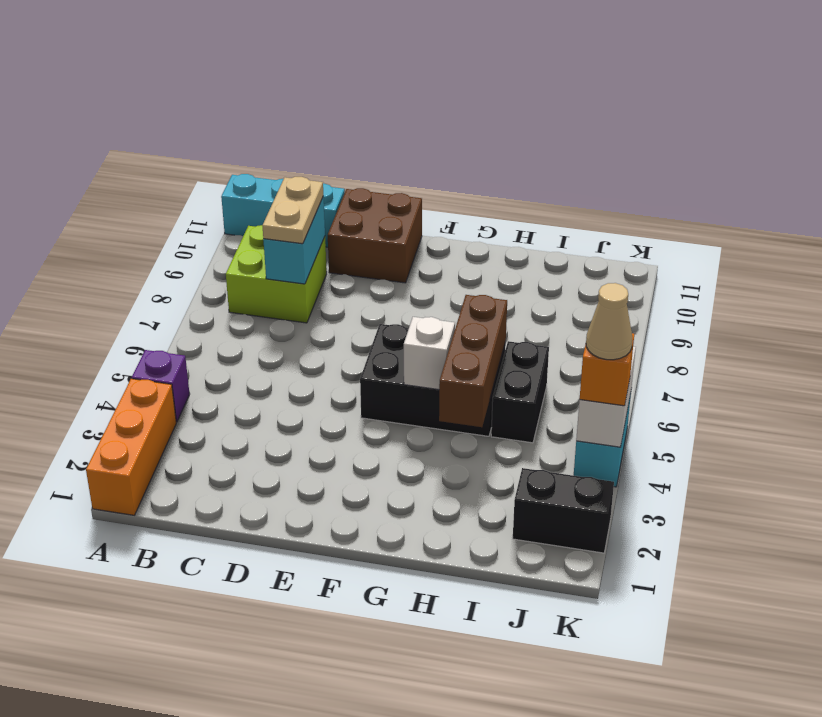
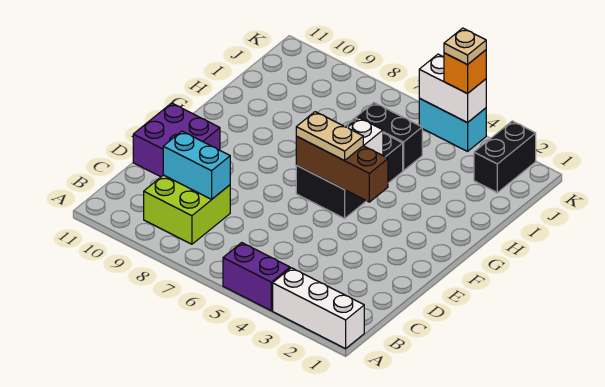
orange 1x3 brick [86,379,176,515] -> white 1x3 brick [273,268,364,349]
purple 1x1 brick [132,350,190,422] -> purple 1x2 brick [223,243,290,311]
cyan 1x3 brick [221,174,345,247] -> none
tan 1x2 plate [262,177,323,244] -> tan 1x2 plate moved to [296,112,363,161]
brown 2x2 brick [328,188,422,283] -> purple 2x2 brick [133,103,220,177]
brown 1x3 brick [439,295,507,427] -> brown 1x3 brick moved to [296,137,388,202]
tan 1x1 cone [586,283,633,360] -> tan 1x1 plate [444,28,486,65]

